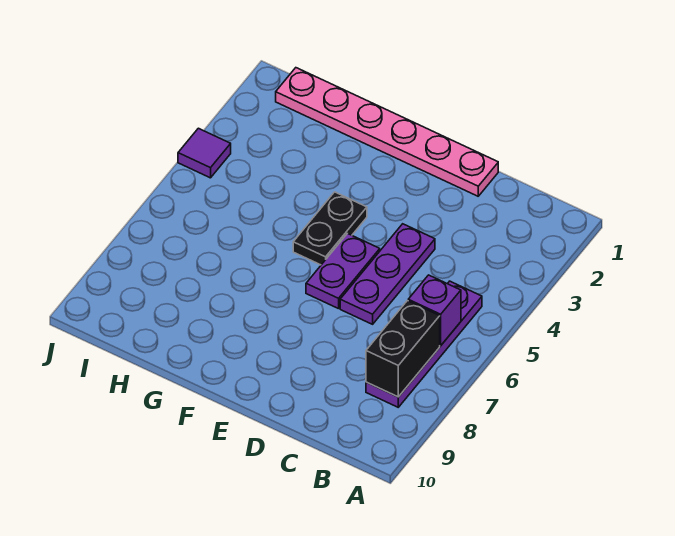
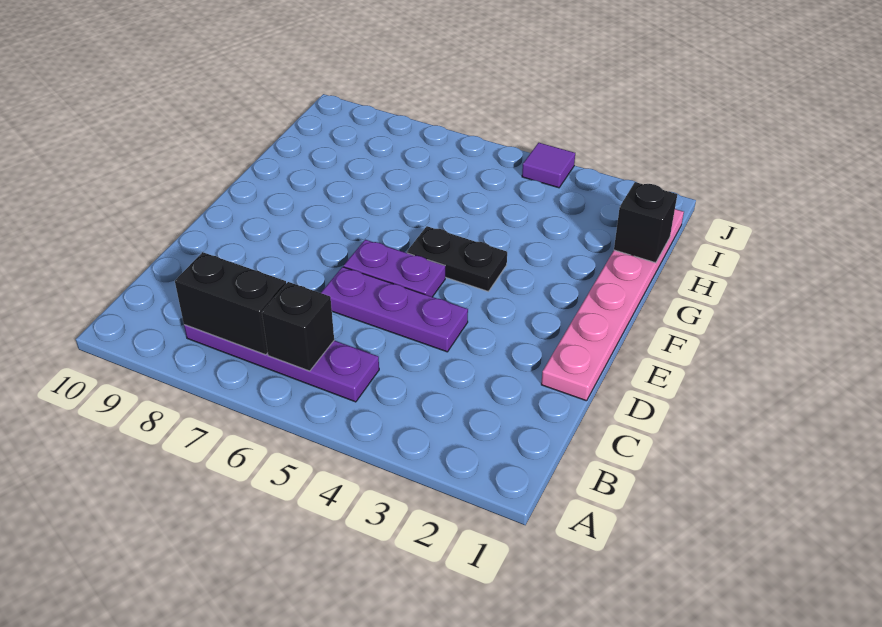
purple 1x1 brick [408,275,461,346] -> black 1x1 brick [262,282,334,371]
none -> black 1x1 brick [614,182,677,263]

